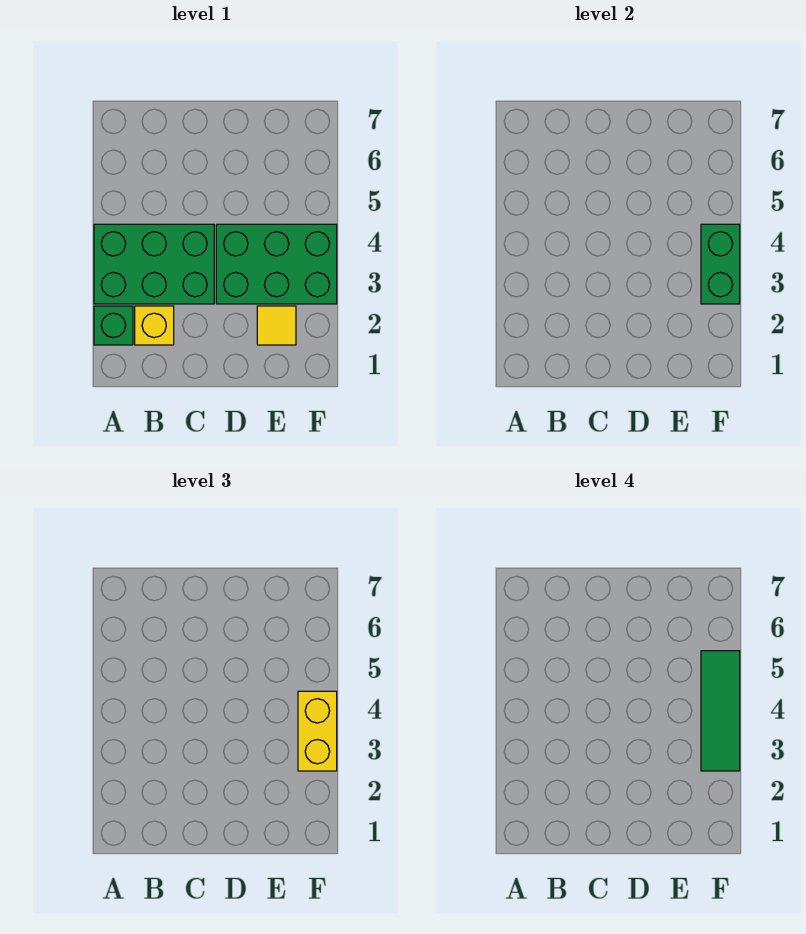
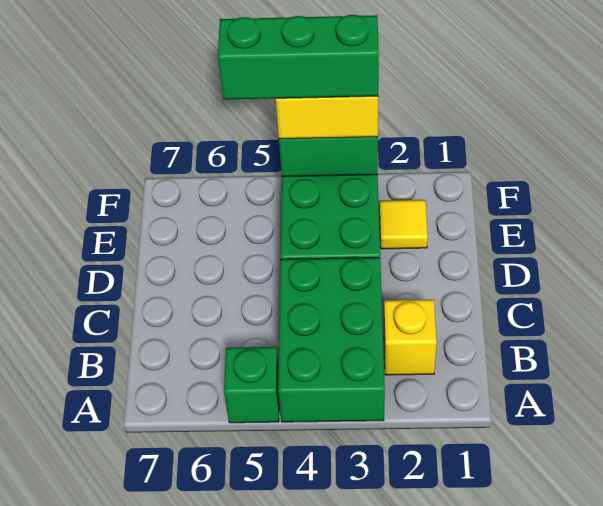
green 1x1 brick [94,306,133,345] -> green 1x1 brick moved to [224,347,279,423]
green 1x3 tile [701,651,740,771] -> green 1x3 brick [218,15,379,100]

